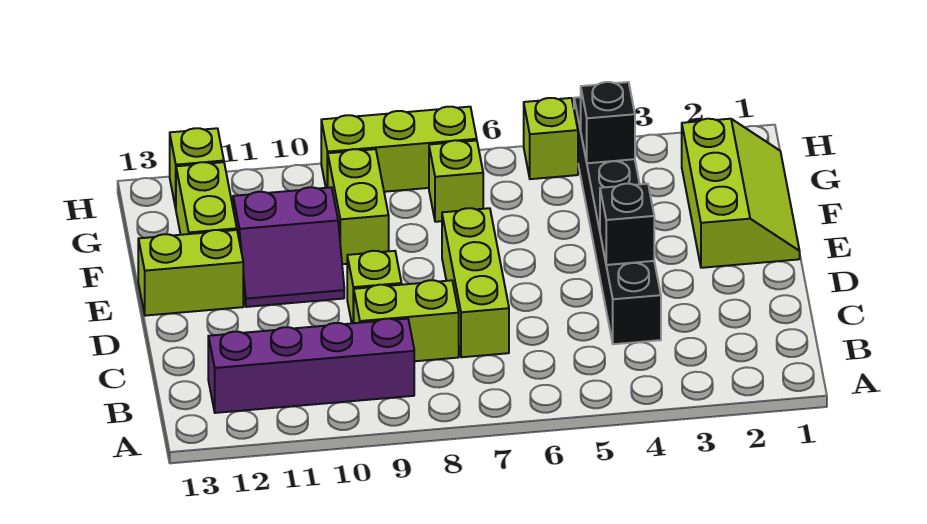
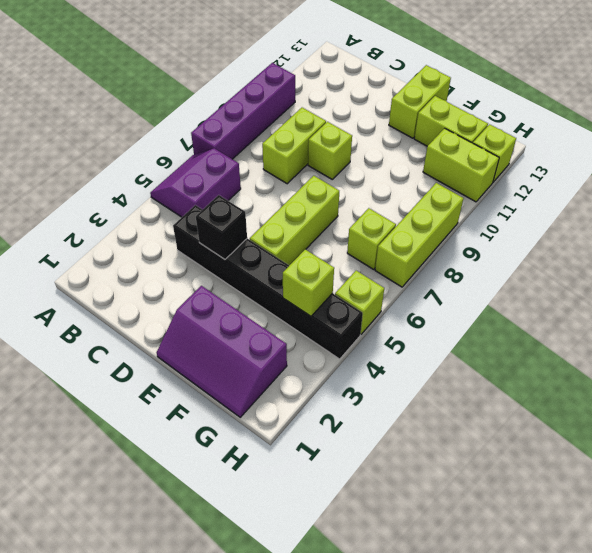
purple 1x4 brick [208,319,414,413] -> purple 1x4 brick moved to [191,63,295,159]
lime 1x3 brick [442,208,509,357] -> lime 1x3 brick turned to [250,176,339,265]
lime 2x3 slope [682,119,800,268] -> purple 2x3 slope [156,286,287,417]
purple 2x2 slope [233,187,344,307] -> purple 2x2 slope moved to [150,148,241,217]
lime 1x2 brick [328,149,389,264] -> lime 1x2 brick moved to [423,128,499,202]
black 1x1 brick [581,82,635,163] -> lime 1x1 brick [283,249,334,316]

